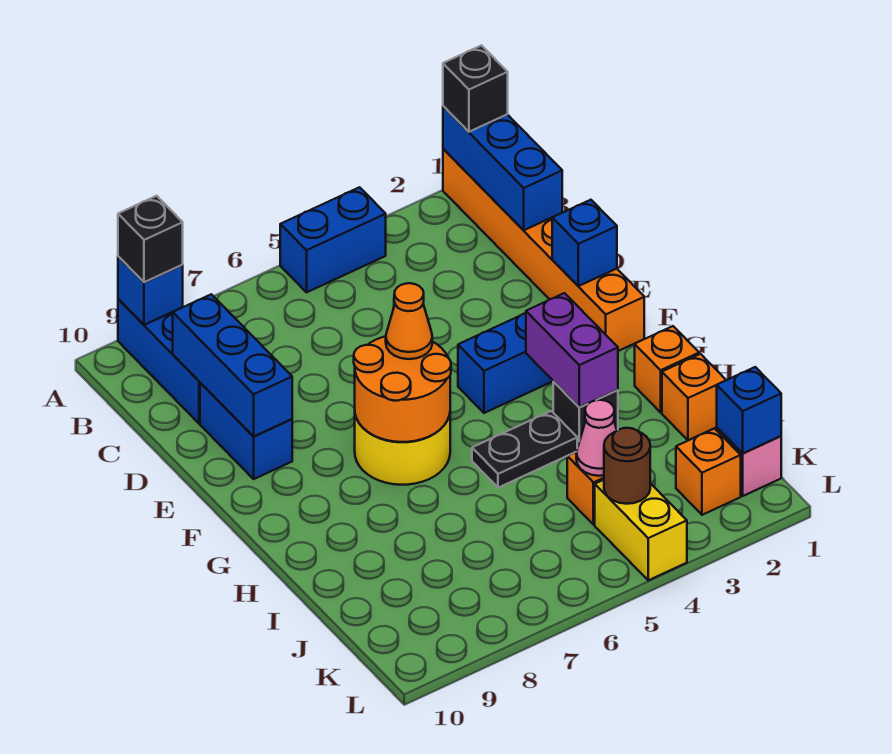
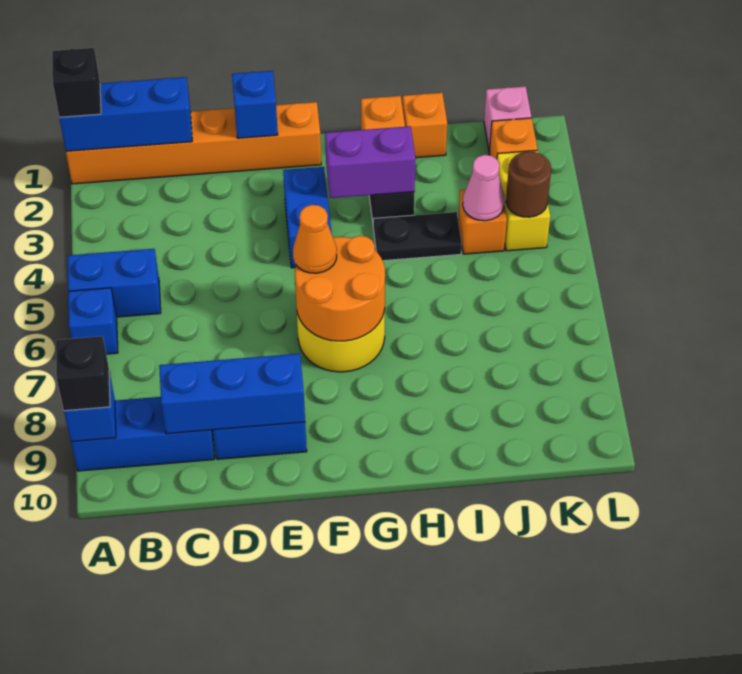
blue 1x2 brick [280,187,386,292] -> blue 1x2 brick turned to [68,249,161,317]
black 1x2 plate [472,411,577,488] -> black 1x2 plate turned to [373,212,462,261]
blue 1x1 brick [717,367,781,453] -> blue 1x1 brick moved to [68,288,118,354]
yellow 1x2 brick [595,480,687,580] -> yellow 1x2 brick turned to [497,150,550,251]

